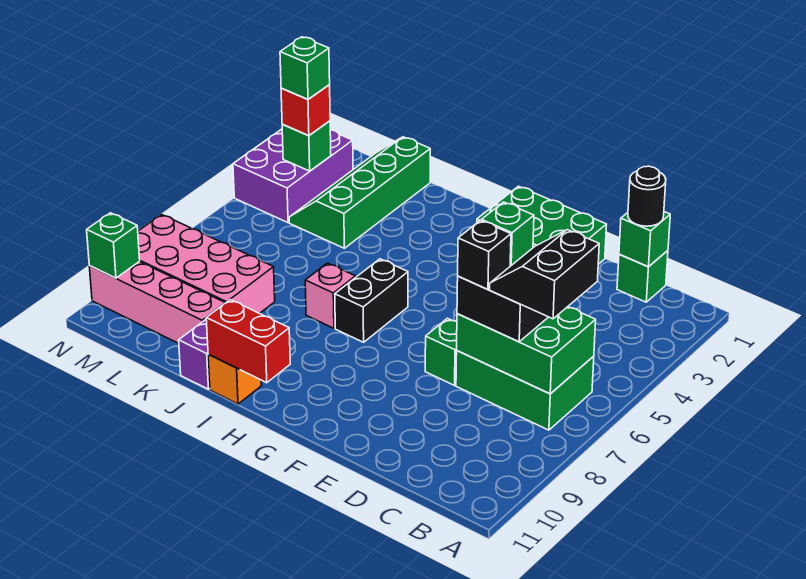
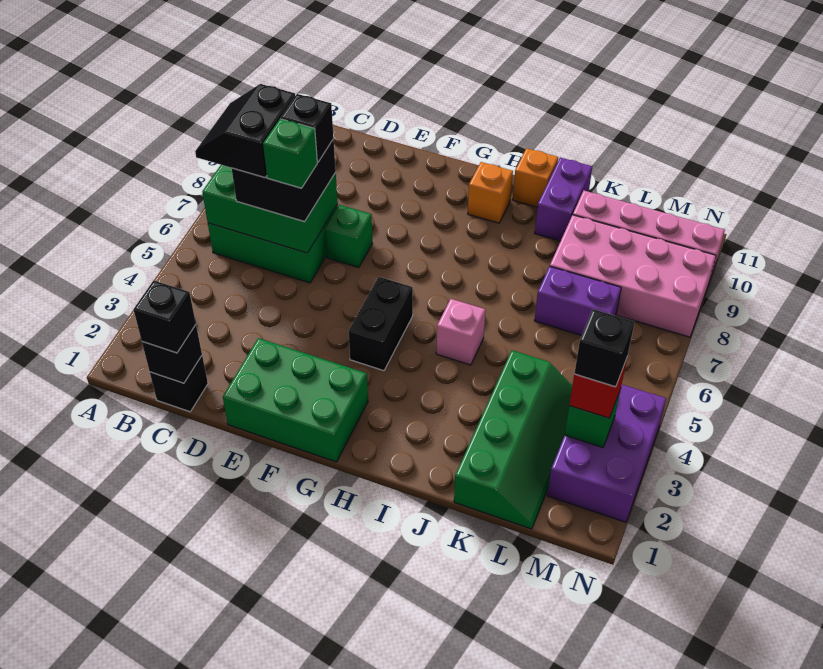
black 2x2 slope [490,230,599,319] -> black 2x2 slope turned to [195,84,295,178]
green 1x1 brick [617,251,668,302] -> black 1x1 brick [150,356,208,412]
green 1x1 brick [619,212,670,267] -> black 1x1 brick [142,325,202,383]
black 1x1 round brick [628,166,666,226] -> black 1x1 brick [133,280,196,353]
black 1x2 brick [335,259,408,342] -> black 1x2 brick moved to [348,277,413,371]
none -> orange 1x1 brick [468,162,513,223]
red 1x2 brick [206,300,290,383] -> none
pink 1x1 brick [305,263,356,328] -> pink 1x1 brick moved to [436,299,485,365]
none -> purple 1x2 brick [535,266,621,335]
green 1x1 brick [280,37,330,99] -> black 1x1 brick [574,309,635,387]
green 1x1 brick [87,213,140,278] -> none

